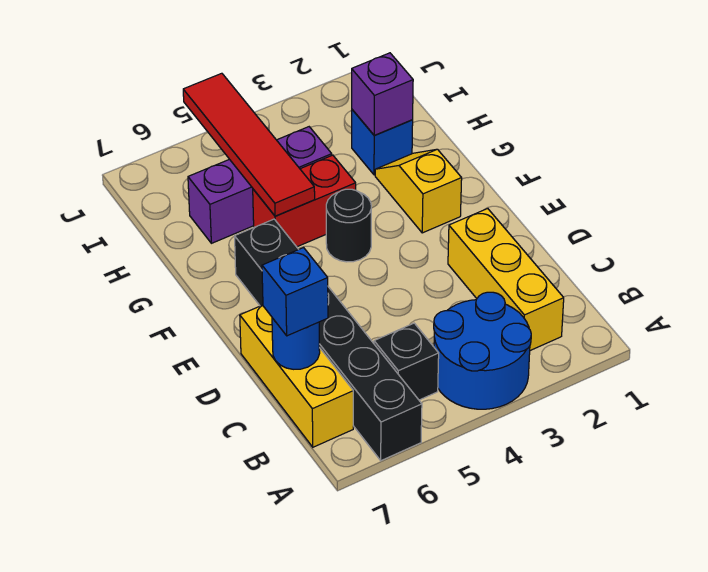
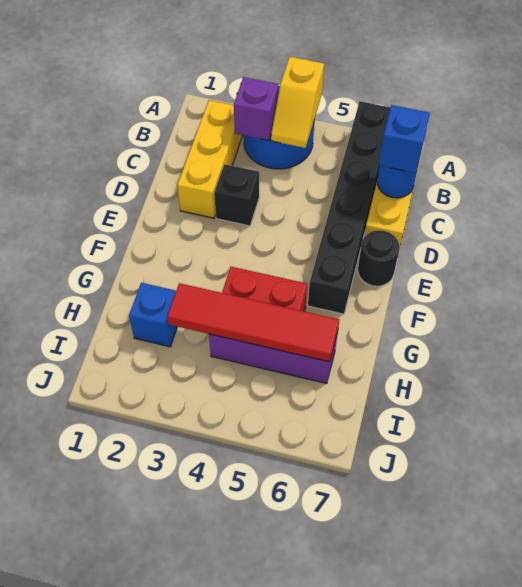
black 1x1 brick [374,323,439,400] -> black 1x1 brick moved to [214,164,259,226]
yellow 1x2 slope [375,149,462,233] -> yellow 1x2 slope moved to [271,57,324,148]
black 1x1 round brick [326,189,371,262] -> black 1x1 round brick moved to [358,230,399,286]
red 1x4 tile [183,73,315,216] -> red 1x4 tile turned to [167,283,339,362]
purple 1x1 brick [352,53,413,135] -> purple 1x1 brick moved to [234,77,279,141]

